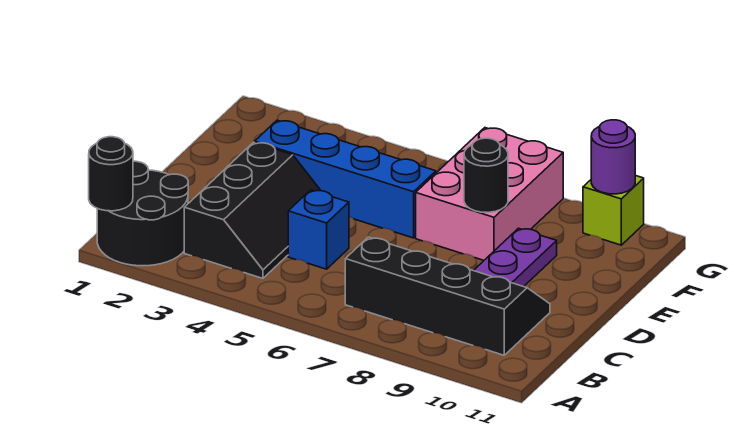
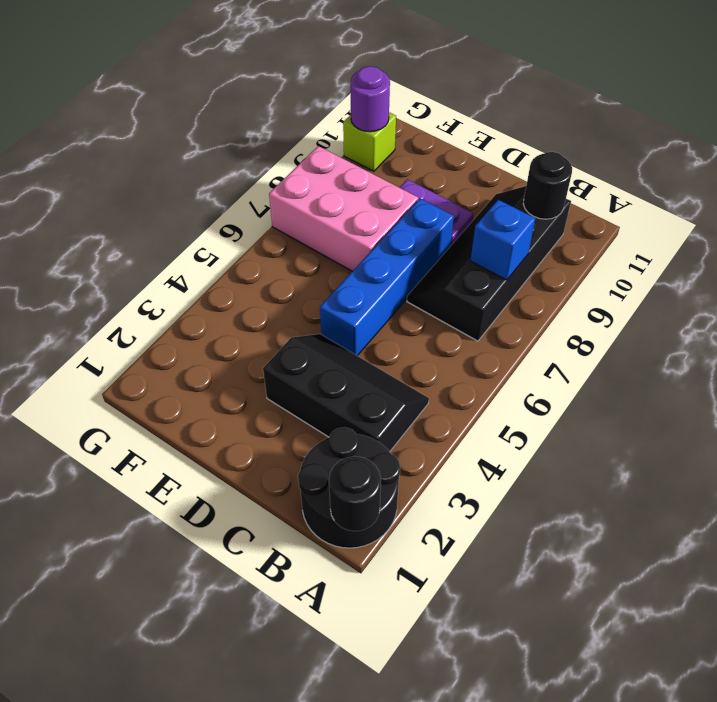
blue 1x1 brick [288,190,349,269] -> blue 1x1 brick moved to [471,200,535,280]
blue 1x4 brick [255,120,436,238] -> blue 1x4 brick moved to [320,199,454,356]
black 1x1 round brick [464,138,508,212] -> black 1x1 round brick moved to [523,152,572,219]

